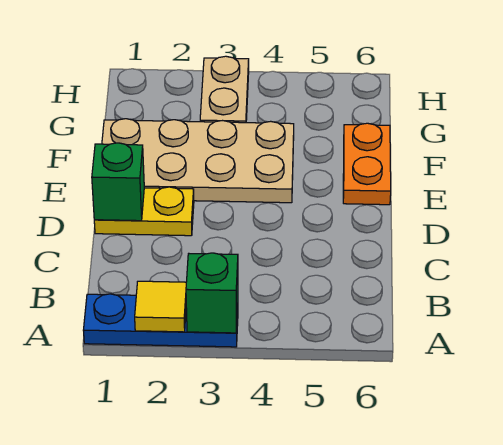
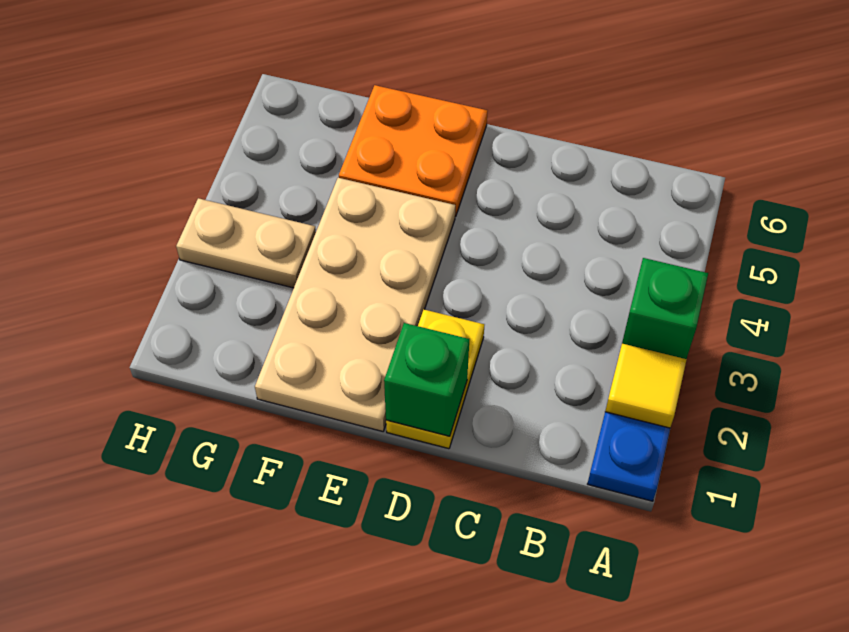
orange 1x2 plate [343,123,391,205] -> orange 2x2 plate [339,85,487,217]

